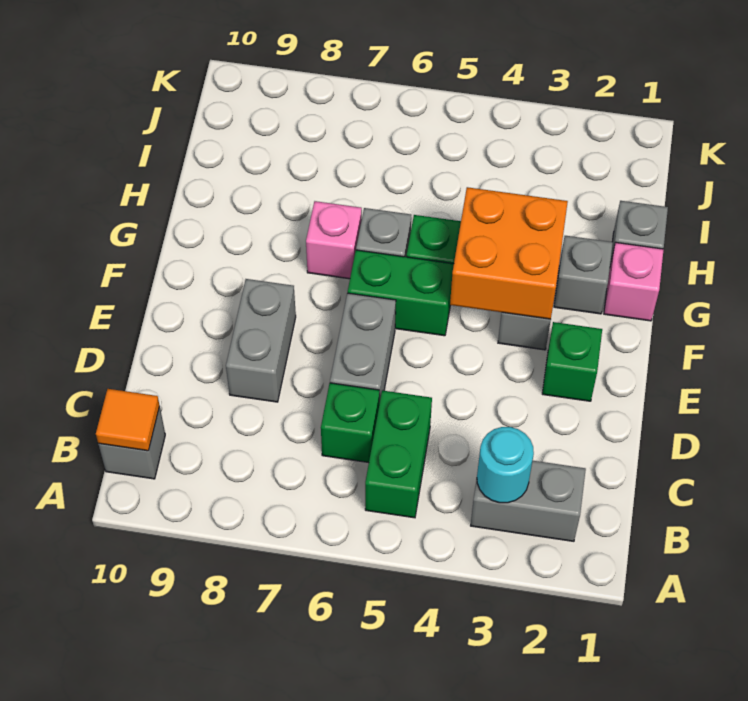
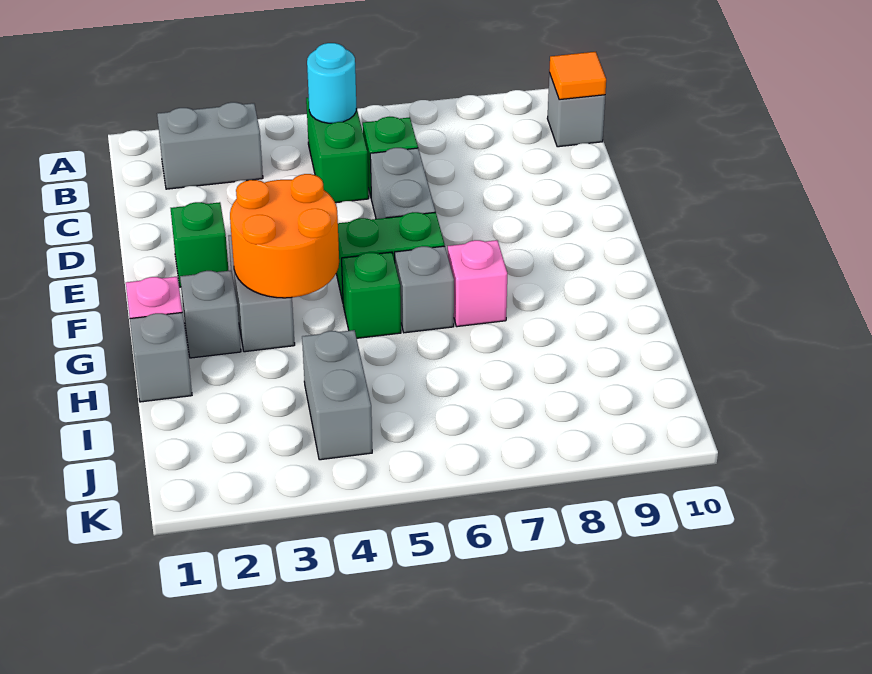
cyan 1x1 round brick [477,427,534,503] -> cyan 1x1 round brick moved to [307,43,356,123]
grey 1x2 brick [226,279,296,402] -> grey 1x2 brick moved to [302,330,372,460]
orange 2x2 brick [450,187,568,319] -> orange 2x2 round brick [230,174,339,298]

